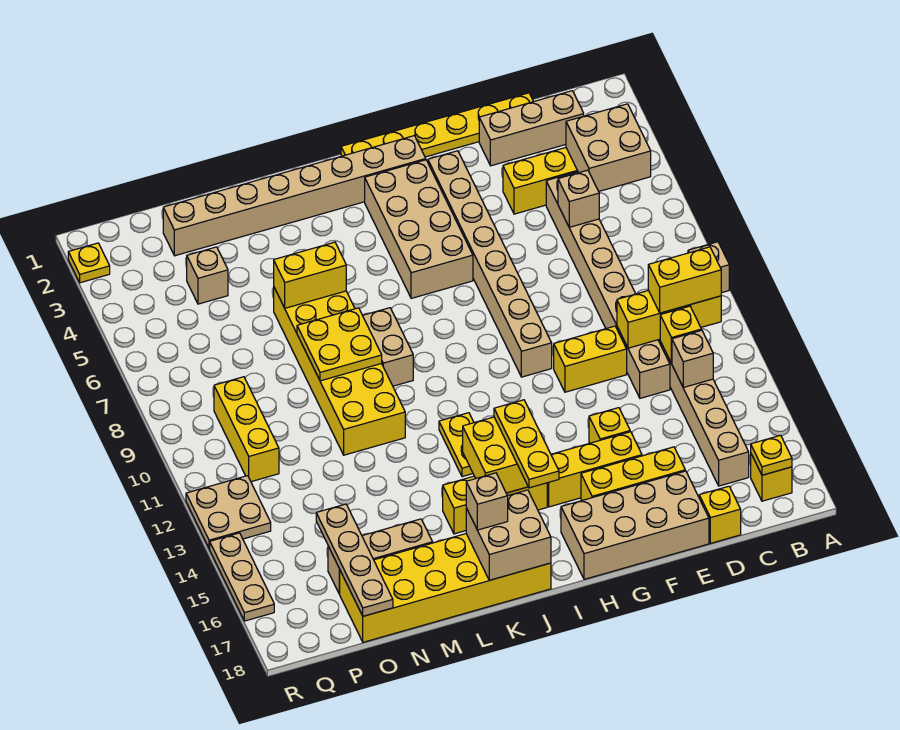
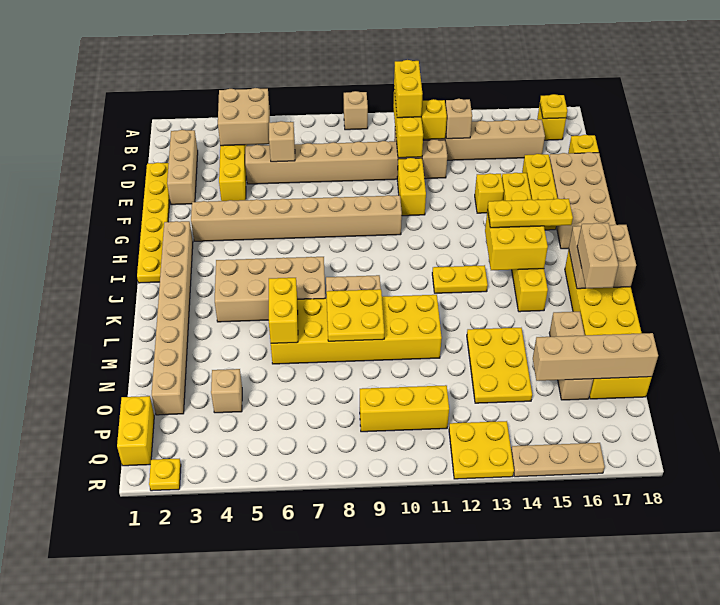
tan 2x4 brick [365,160,473,298] -> tan 2x4 brick moved to [215,257,325,322]
tan 1x1 brick [466,473,508,530] -> tan 1x2 brick [577,223,618,288]
none -> yellow 2x3 plate [467,328,532,403]
tan 1x4 plate [316,504,393,616] -> tan 1x4 brick [533,333,658,381]
none -> yellow 1x2 brick [117,396,154,466]
tan 2x2 plate [186,476,271,549] -> yellow 2x2 plate [449,421,514,479]

